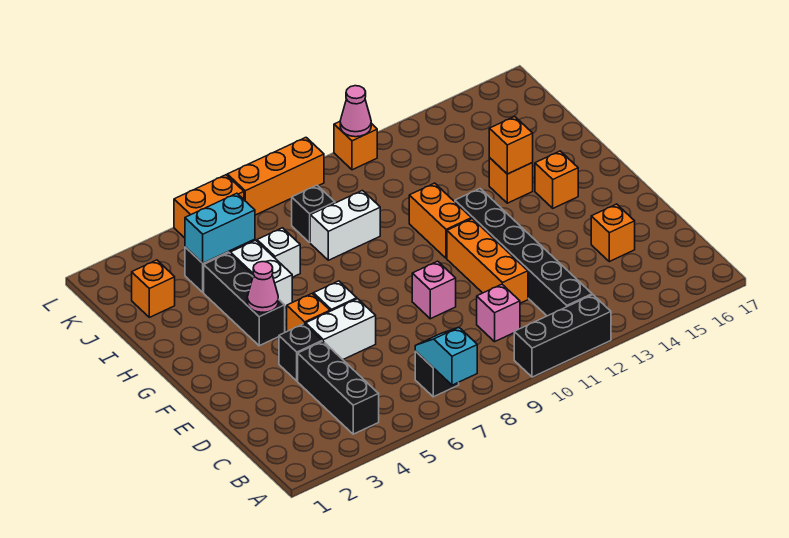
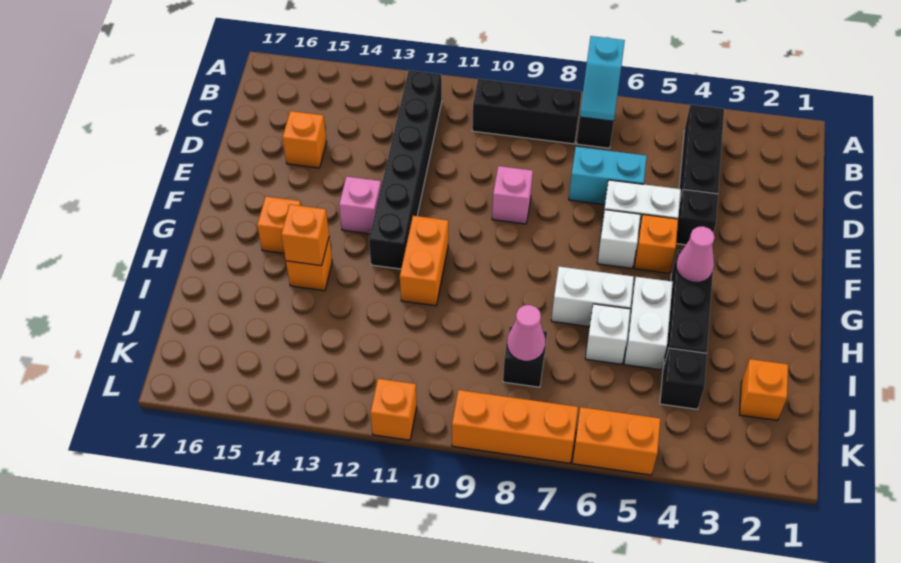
black 1x3 brick [514,295,611,377] -> black 1x3 brick moved to [472,79,582,144]
pink 1x1 brick [477,284,520,342] -> pink 1x1 brick moved to [339,176,381,234]
orange 1x3 brick [447,219,528,303] -> none
white 1x2 brick [310,191,380,260] -> white 1x2 brick moved to [551,267,634,326]
cyan 1x2 brick [185,193,255,263] -> cyan 1x2 brick moved to [569,147,647,205]
pink 1x1 cone [340,86,371,137] -> pink 1x1 cone moved to [507,305,545,361]

